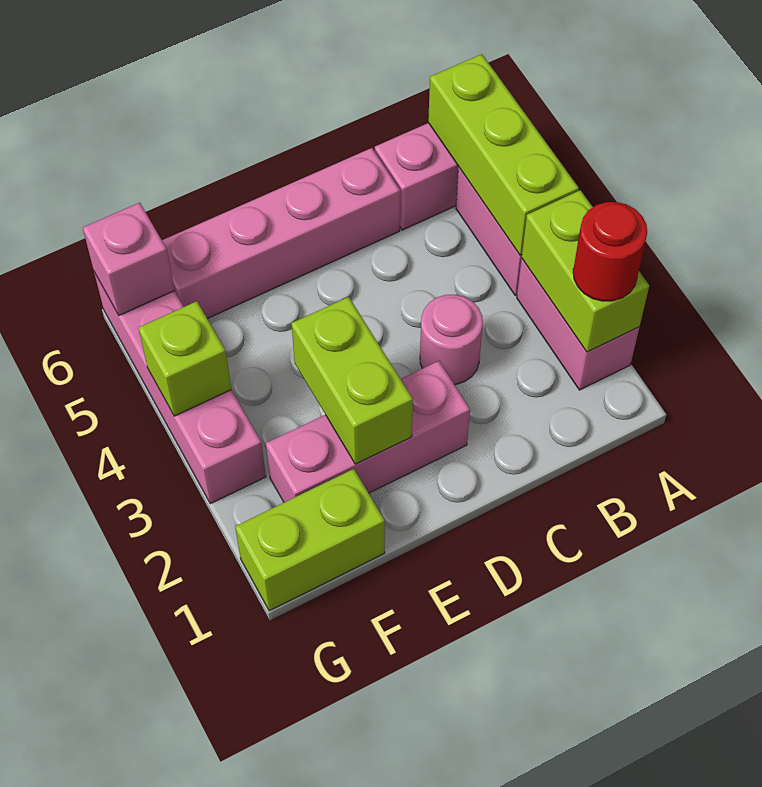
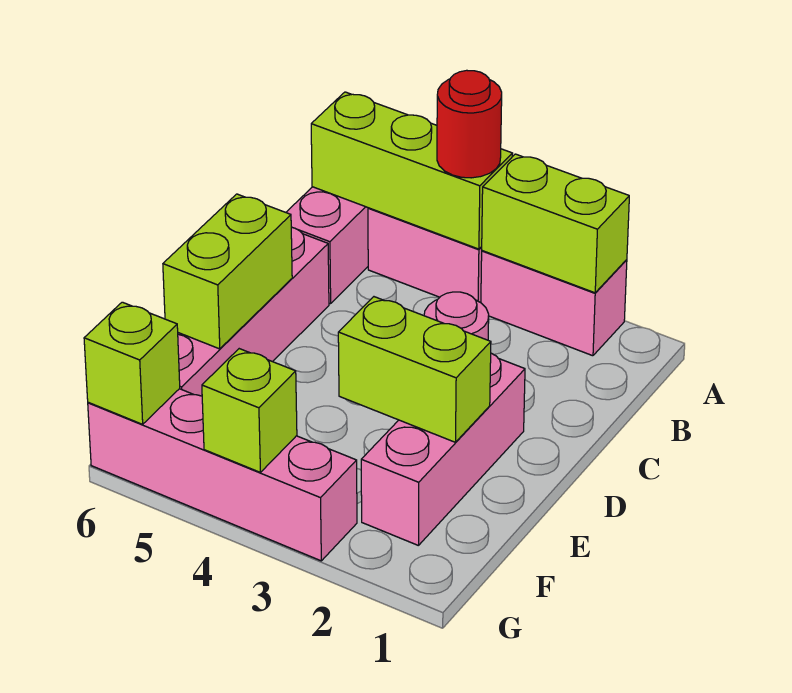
red 1x1 round brick [573,202,647,301] -> red 1x1 round brick moved to [437,70,502,178]
lime 1x2 brick [235,469,385,611] -> lime 1x2 brick moved to [163,194,292,349]
pink 1x1 brick [83,203,175,315] -> lime 1x1 brick [84,302,180,424]

